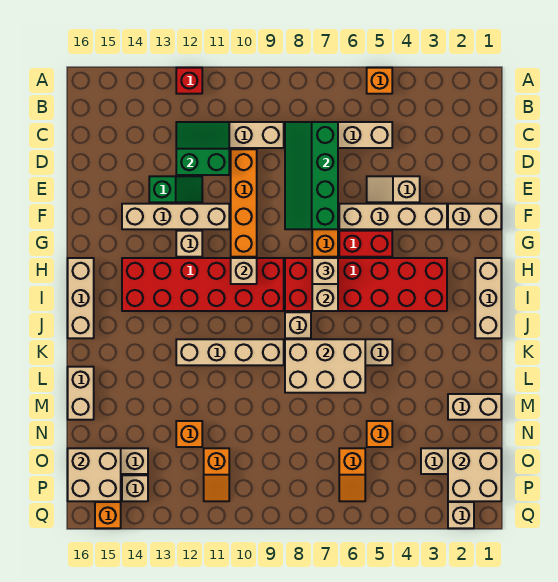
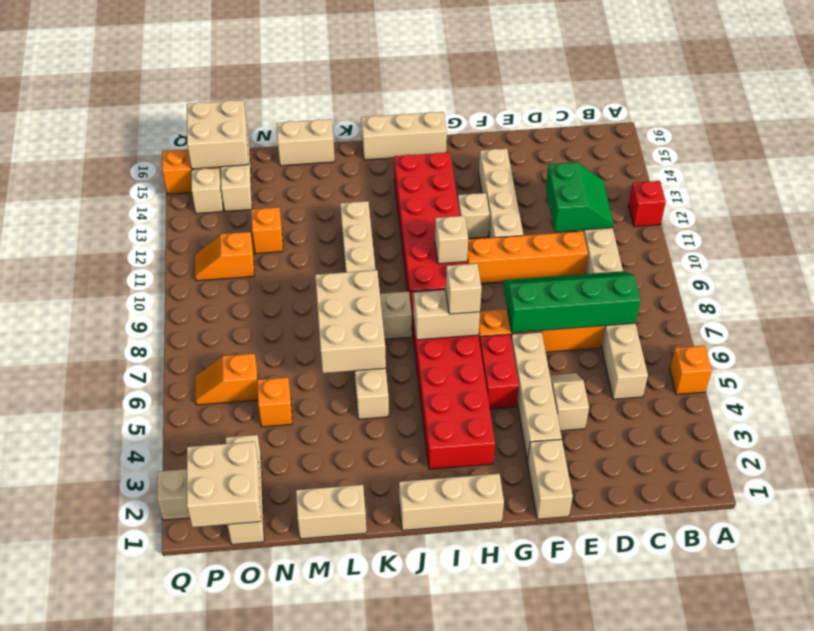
green 1x2 slope [149,176,202,202] -> none
tan 1x2 brick [448,394,501,420] -> tan 1x2 brick turned to [296,485,366,539]

